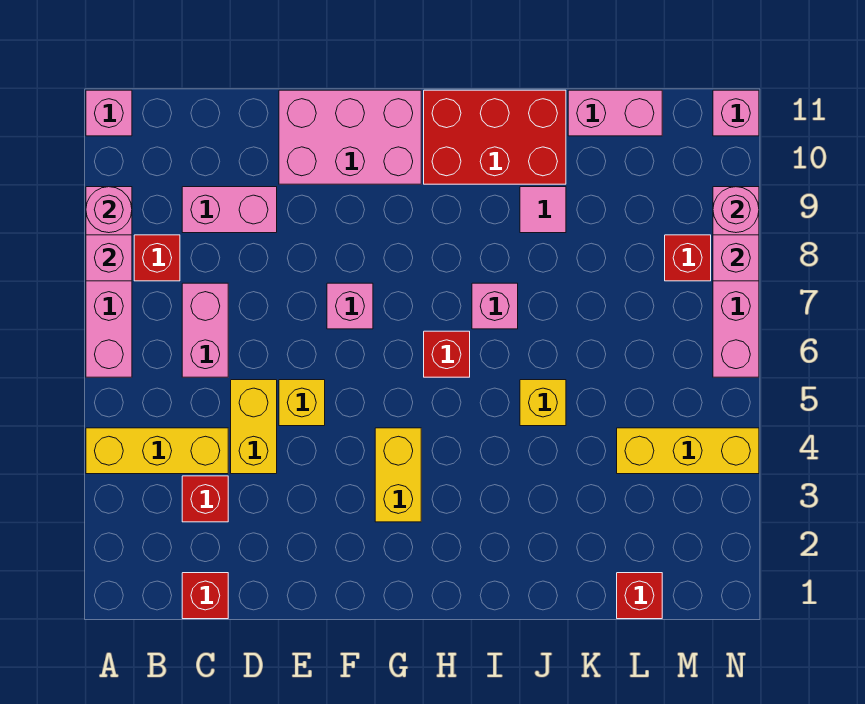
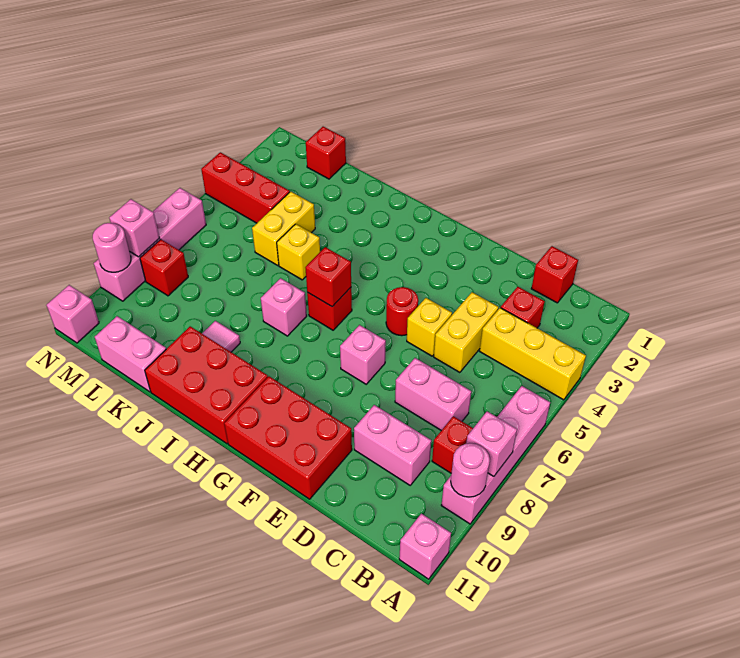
pink 1x2 brick [182,283,228,377] -> pink 1x2 brick turned to [395,358,471,431]
pink 2x3 brick [279,90,421,184] -> red 2x3 brick [224,376,352,499]
none -> red 1x1 round brick [386,287,418,336]
yellow 1x2 brick [375,428,421,522] -> yellow 1x2 brick moved to [252,192,315,266]
none -> red 1x1 brick [305,247,351,307]
yellow 1x3 brick [617,428,759,474] -> red 1x3 brick [201,152,290,223]

